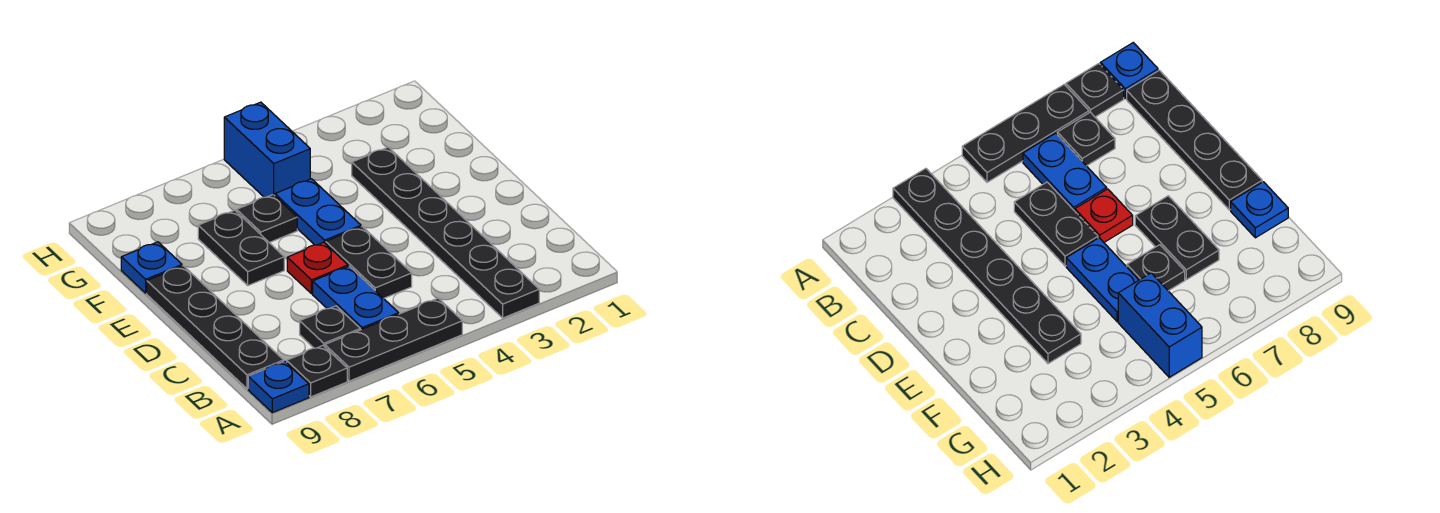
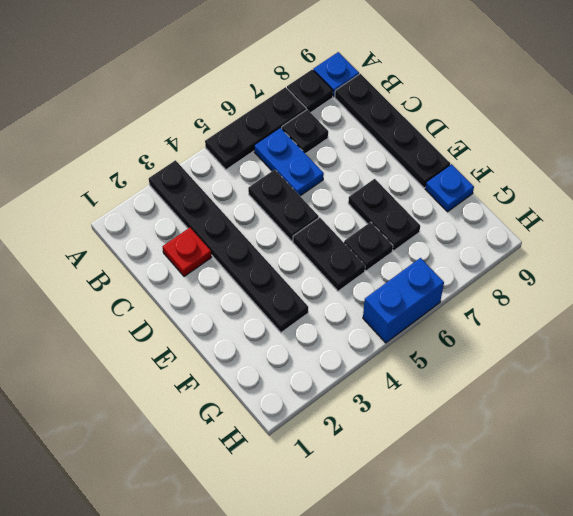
red 1x1 plate [287,242,348,294] -> red 1x1 plate moved to [163,228,212,276]
blue 1x2 plate [275,179,361,245] -> black 1x2 plate [293,217,365,291]
blue 1x2 brick [224,102,310,197] -> blue 1x2 brick turned to [363,258,444,343]

